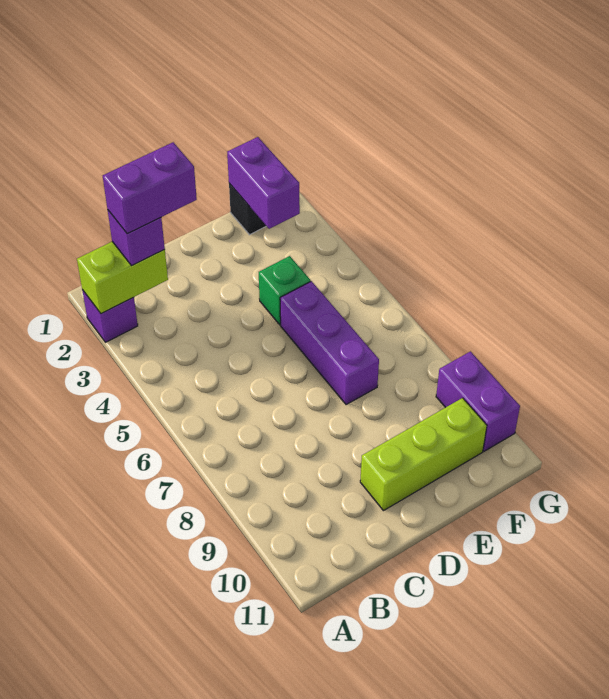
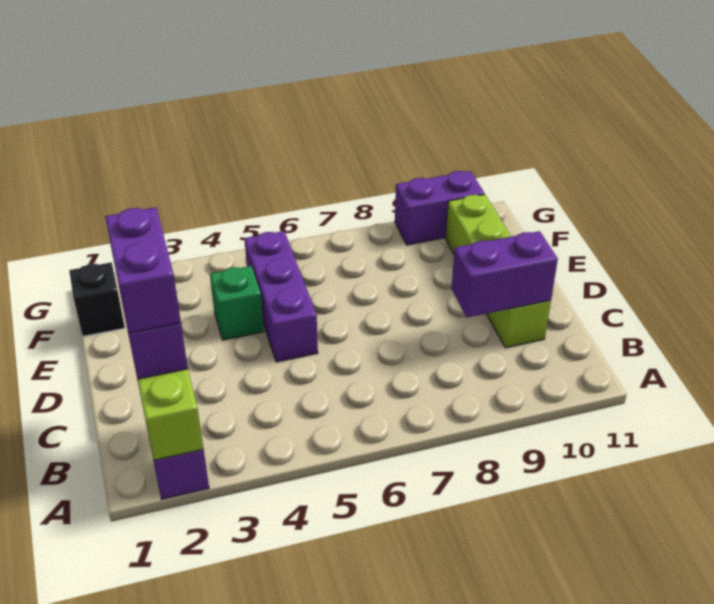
lime 1x3 brick [360,398,487,511] -> lime 1x4 brick [445,194,551,348]
purple 1x3 brick [280,281,379,405] -> purple 1x3 brick turned to [244,231,318,362]
purple 1x2 brick [227,137,300,229] -> purple 1x2 brick moved to [451,231,558,317]

